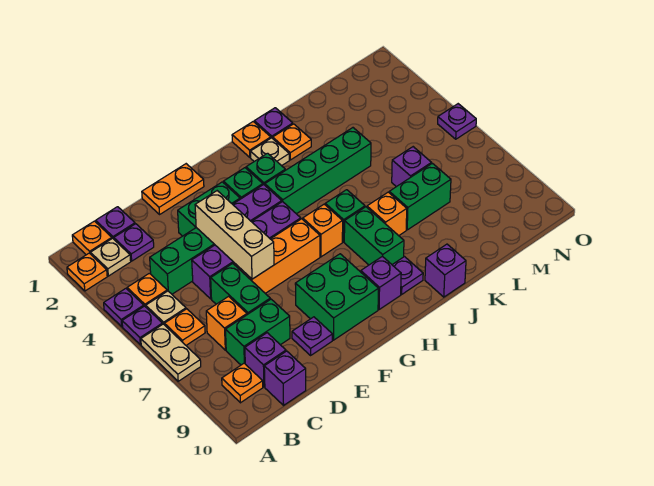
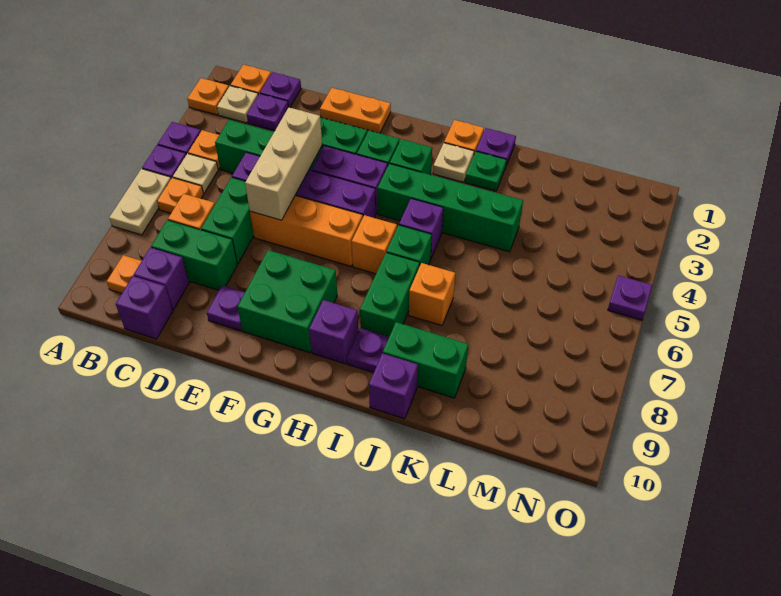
orange 1x1 plate [273,124,311,160] -> green 1x1 plate [465,151,506,191]
green 1x2 brick [389,163,451,230] -> green 1x2 brick moved to [383,322,469,398]
purple 1x1 brick [392,147,431,187] -> purple 1x1 brick moved to [399,198,443,259]

